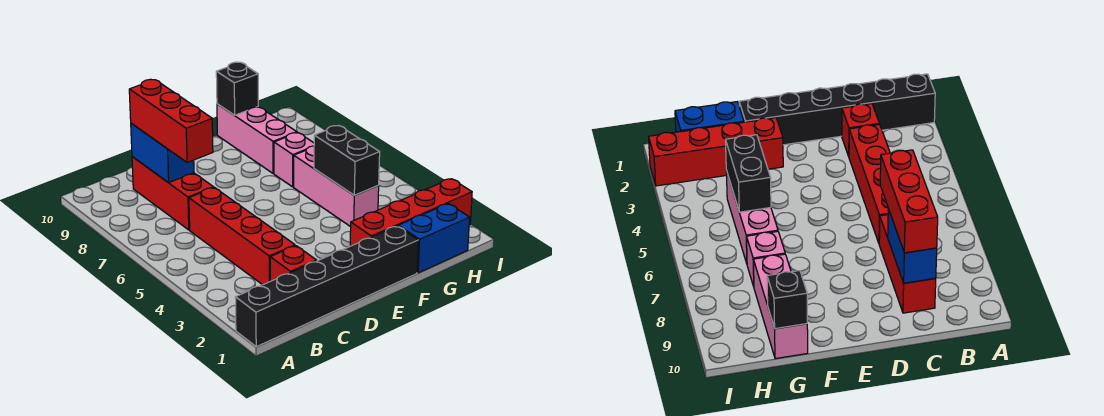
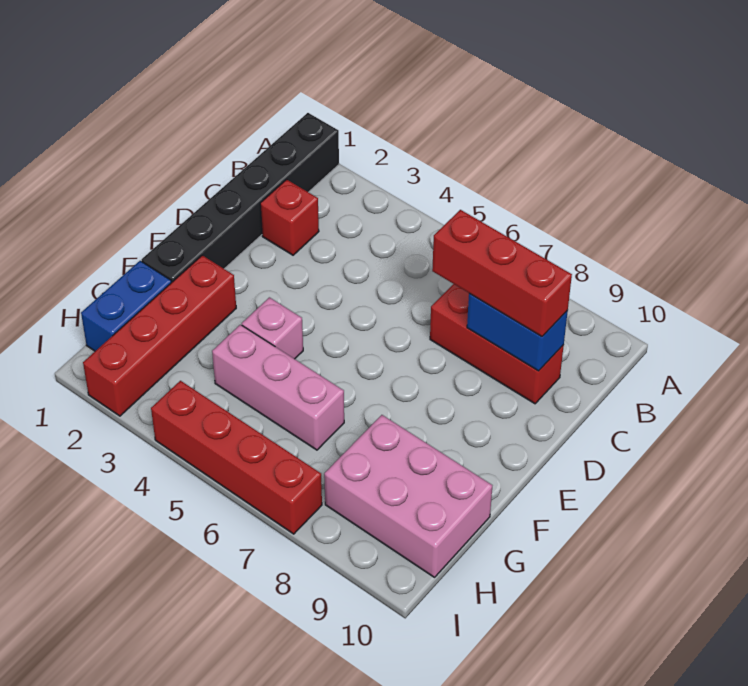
red 1x4 brick [189,188,295,285] -> red 1x4 brick moved to [151,381,322,534]
black 1x2 brick [314,126,380,195] -> none
pink 1x1 brick [274,133,314,187] -> pink 1x1 brick moved to [242,297,303,359]
pink 1x3 brick [217,104,297,174] -> pink 2x3 brick [324,415,492,577]
black 1x1 brick [216,62,258,115] -> none

